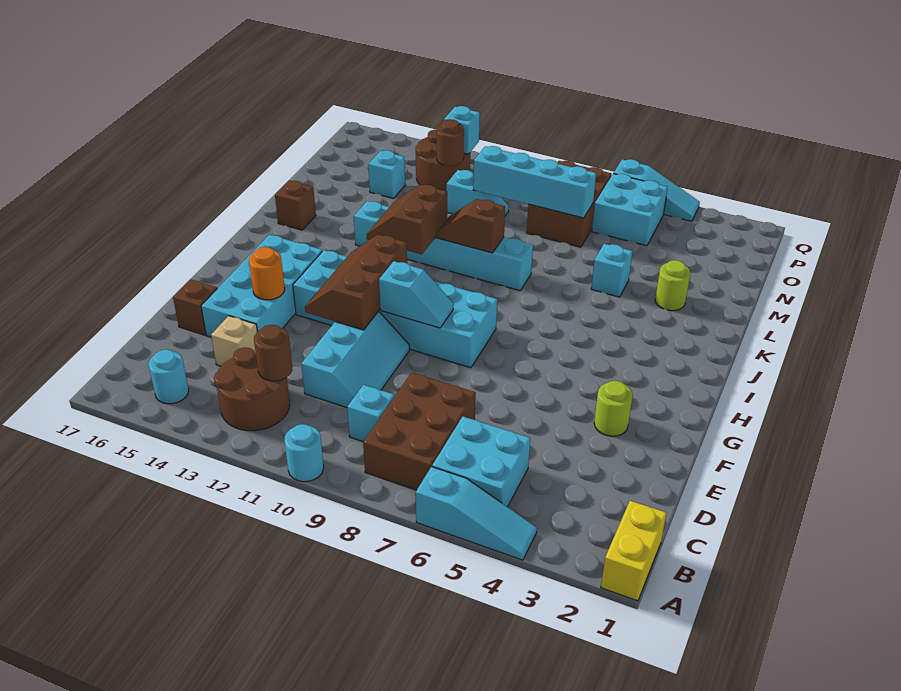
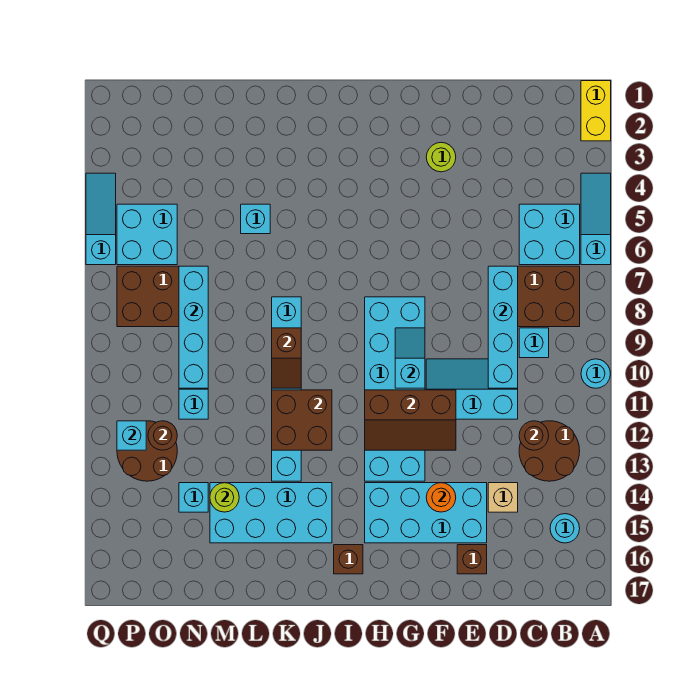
yellow 1x2 brick [601,501,667,601] -> yellow 1x2 brick turned to [581,81,611,141]
none -> cyan 1x4 brick [488,266,518,388]
brown 2x2 slope [367,185,447,255] -> brown 2x2 brick [272,390,332,450]
none -> cyan 2x4 brick [210,483,332,543]
brown 1x1 brick [275,181,316,230] -> brown 1x1 brick moved to [334,545,363,574]
lime 1x1 round brick [655,260,691,311] -> lime 1x1 round brick moved to [210,483,239,512]

